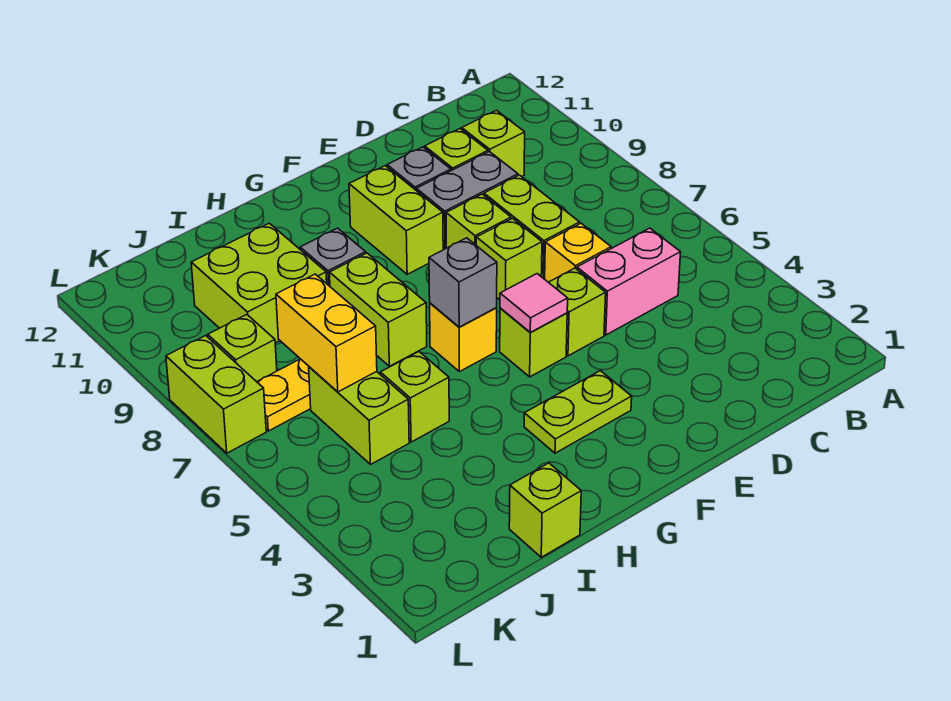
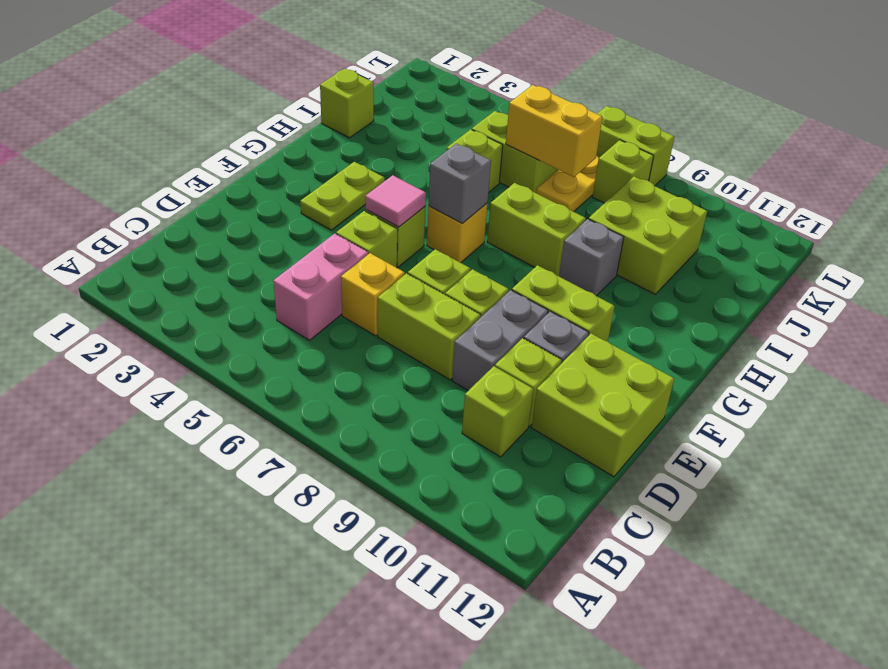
none -> lime 2x2 brick [532,334,674,477]

